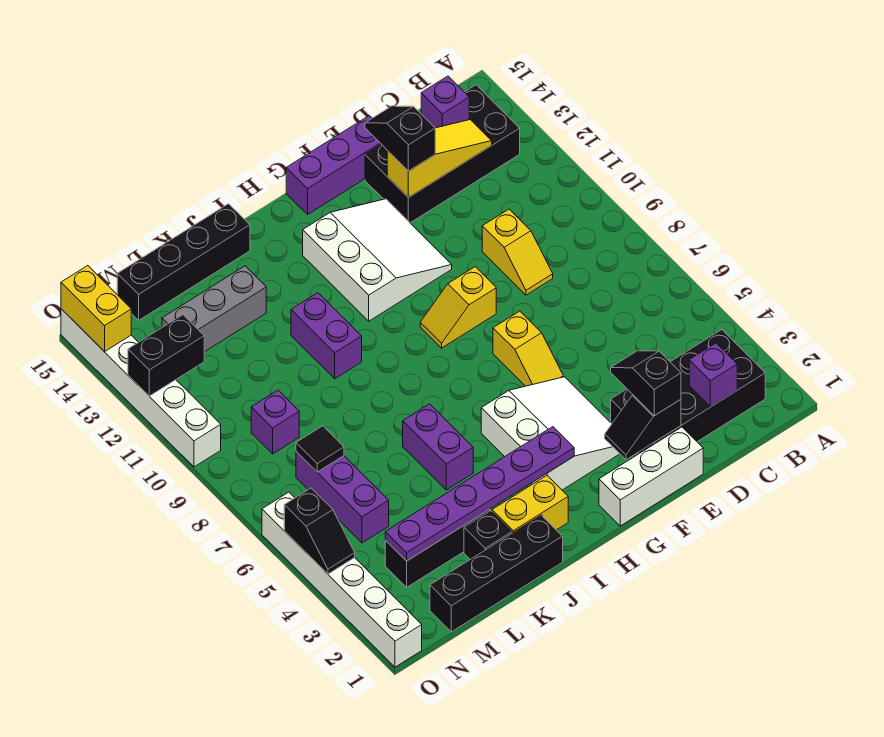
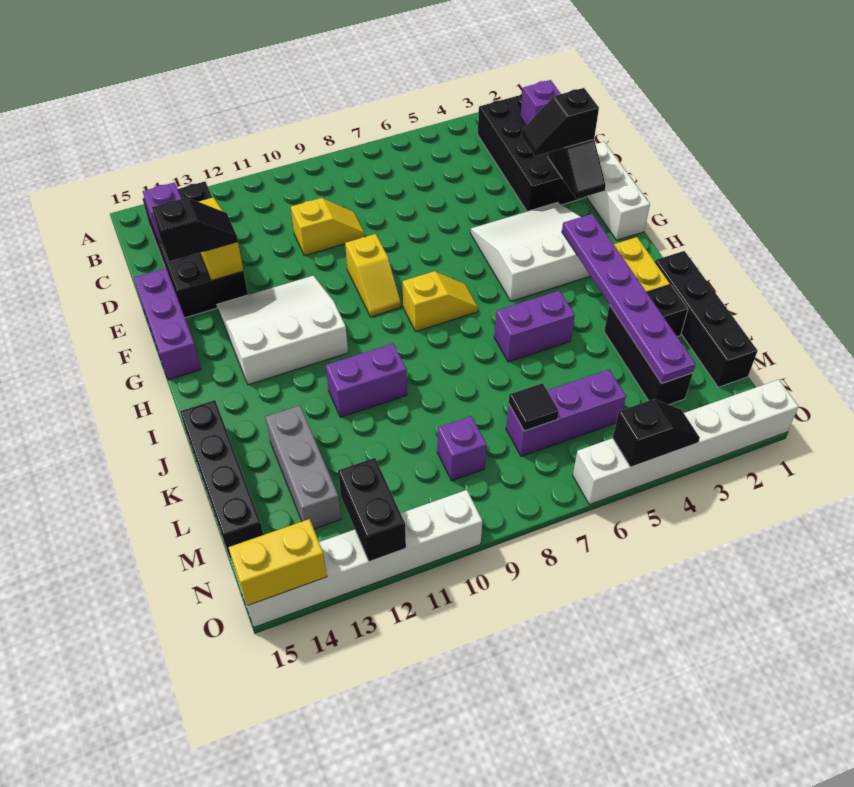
black 1x2 slope [365,106,435,171] -> black 1x2 slope turned to [152,198,238,261]
yellow 1x2 slope [493,311,563,386] -> yellow 1x2 slope moved to [403,271,478,332]

